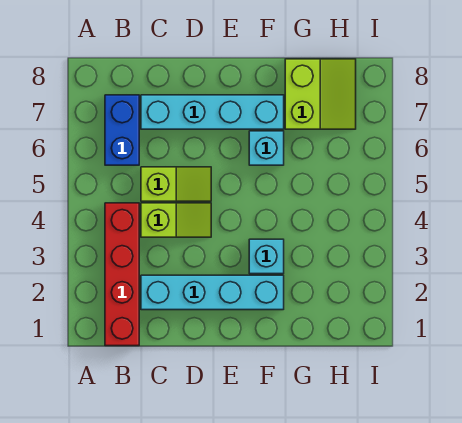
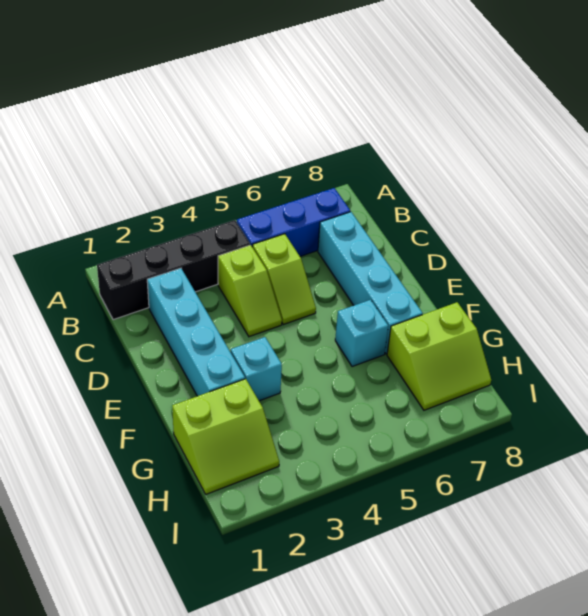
red 1x4 brick [105,203,139,346] -> black 1x4 brick [97,220,250,320]
blue 1x2 brick [105,95,139,165] -> blue 1x3 brick [237,188,350,256]
none -> lime 2x2 slope [172,379,279,494]

